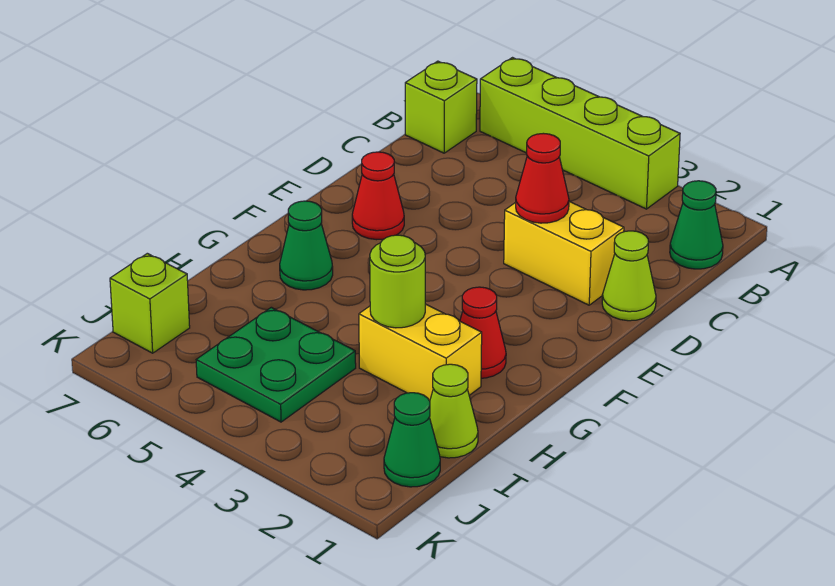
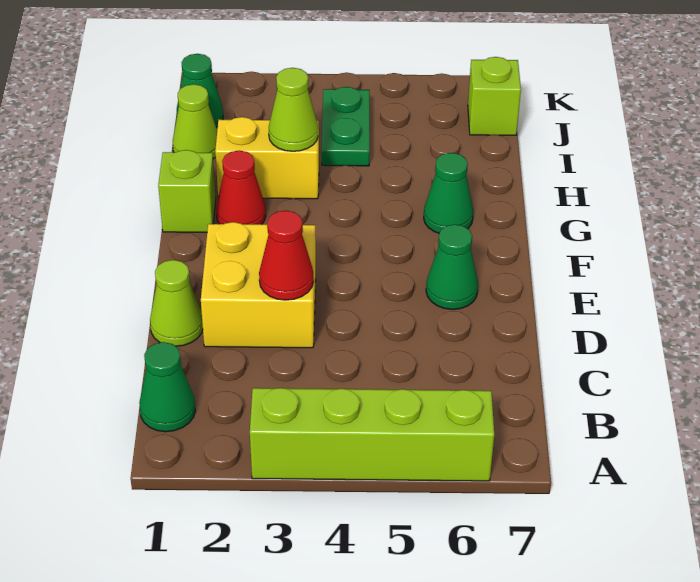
lime 1x1 brick [405,61,477,153] -> lime 1x1 brick moved to [158,150,216,232]
yellow 1x2 brick [504,201,624,305] -> yellow 2x2 brick [201,222,316,348]
red 1x1 cone [352,152,404,240] -> green 1x1 cone [426,224,478,309]
lime 1x1 round brick [370,235,425,328] -> lime 1x1 cone [269,68,318,151]
green 2x2 plate [196,307,356,422] -> green 1x2 plate [321,87,370,166]

